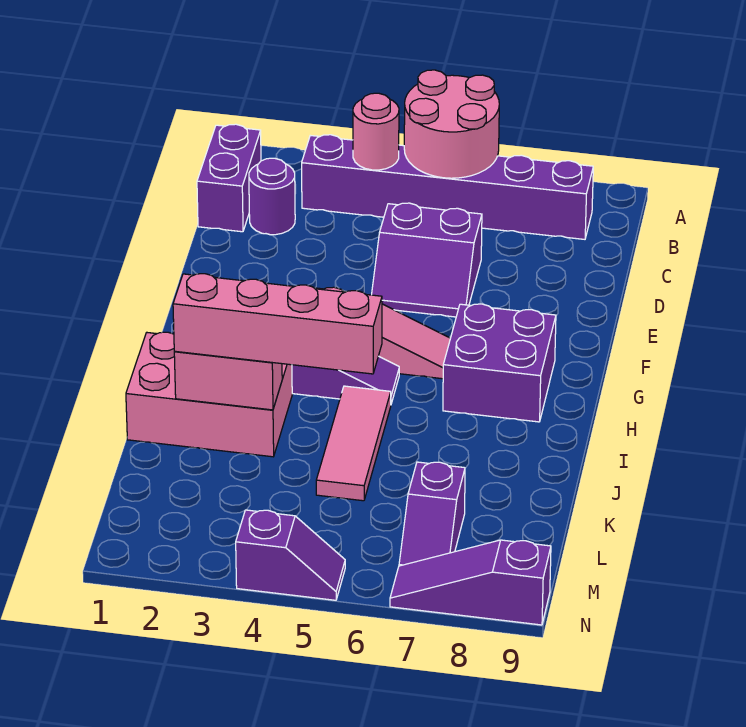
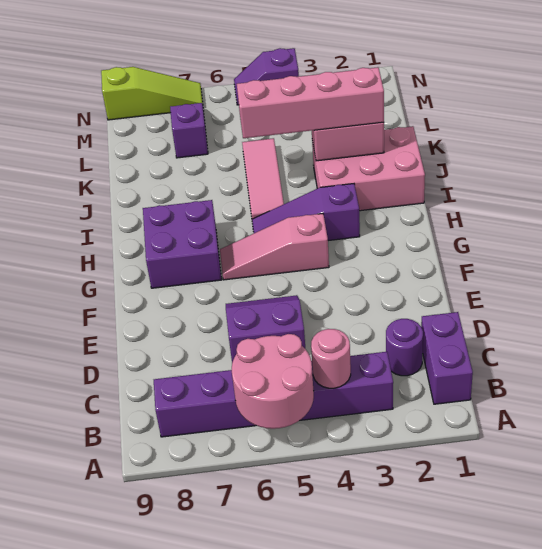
purple 1x3 slope [390,540,551,625] -> lime 1x3 slope [101,67,203,120]

